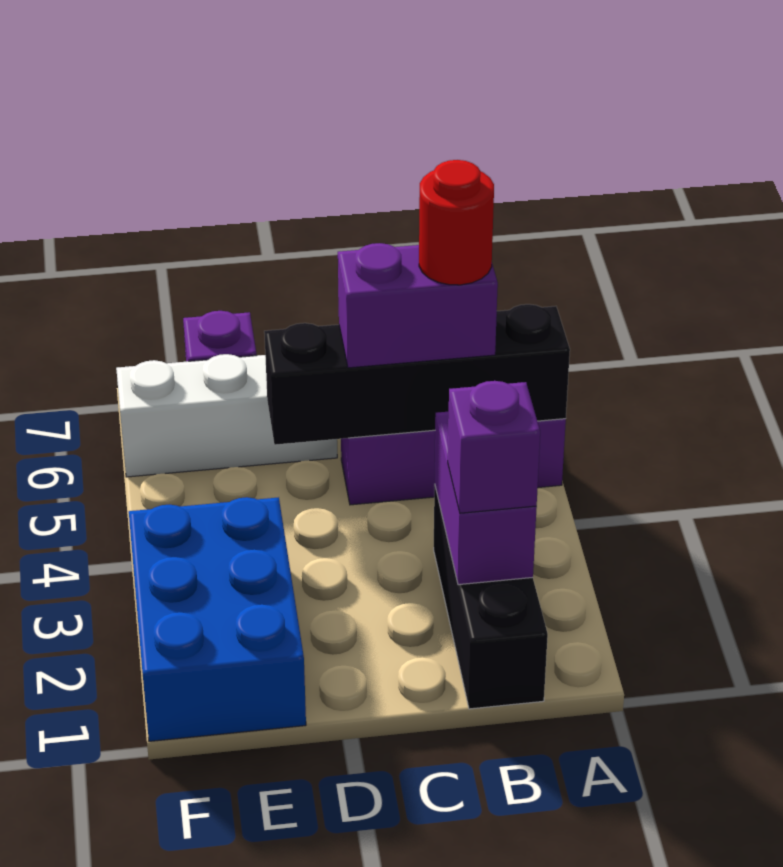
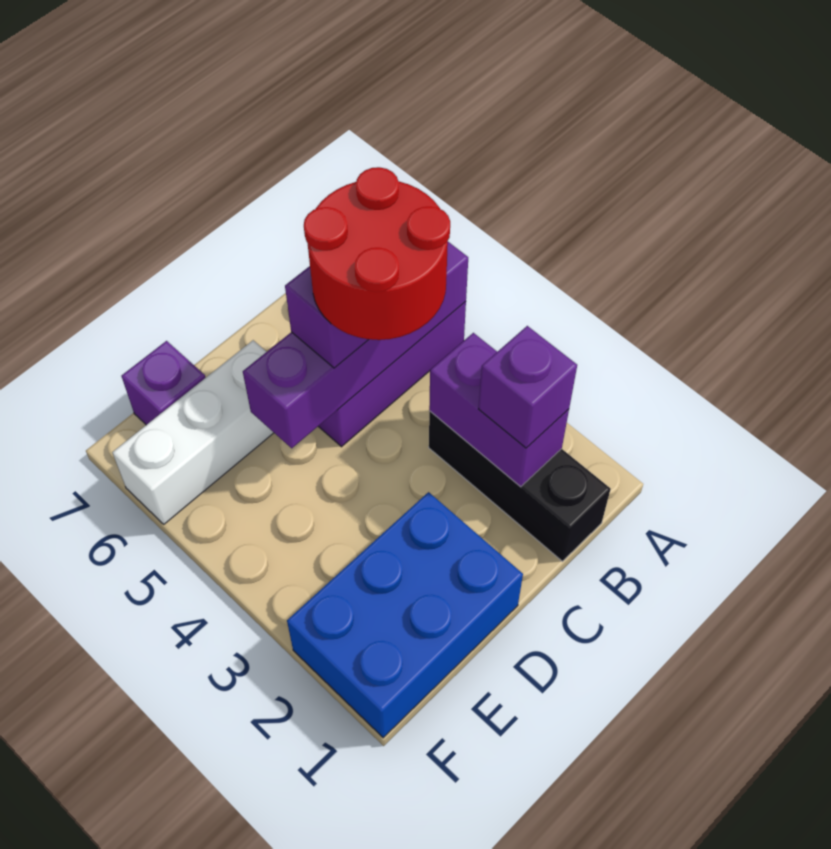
black 1x4 brick [264,304,570,445] -> purple 1x4 brick [243,242,468,448]
red 1x1 round brick [419,160,494,285] -> red 2x2 round brick [304,167,450,340]
blue 2x3 brick [129,497,306,741] -> blue 2x3 brick turned to [287,492,523,738]

